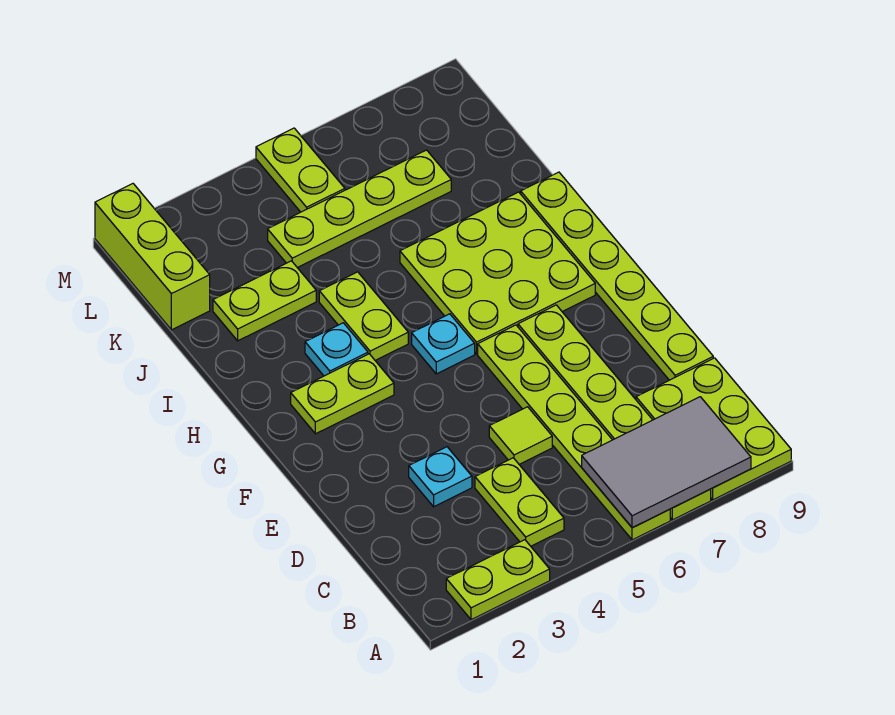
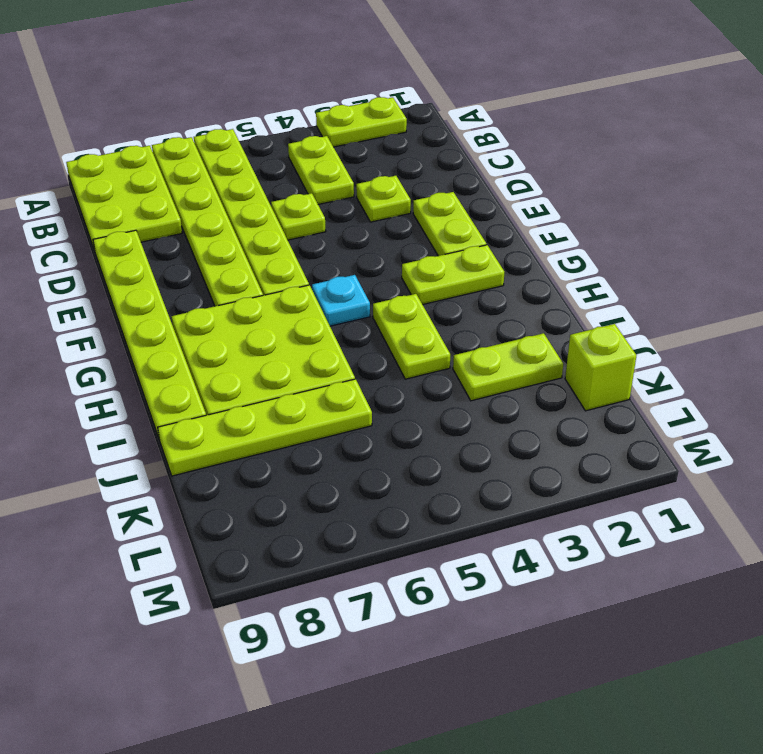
grey 2x3 tile [582,397,751,528] -> none
cyan 1x1 plate [409,447,472,507] -> lime 1x1 plate [356,176,411,222]
lime 1x1 tile [489,407,552,464] -> lime 1x1 plate [271,193,326,240]
cyan 1x1 plate [305,323,368,376] -> none
lime 1x3 brick [95,184,210,330] -> lime 1x1 brick [565,324,636,411]
lime 1x4 plate [268,150,451,268] -> lime 1x4 plate moved to [158,379,372,476]
lime 1x2 plate [256,128,345,212] -> lime 1x2 plate moved to [413,192,486,256]

